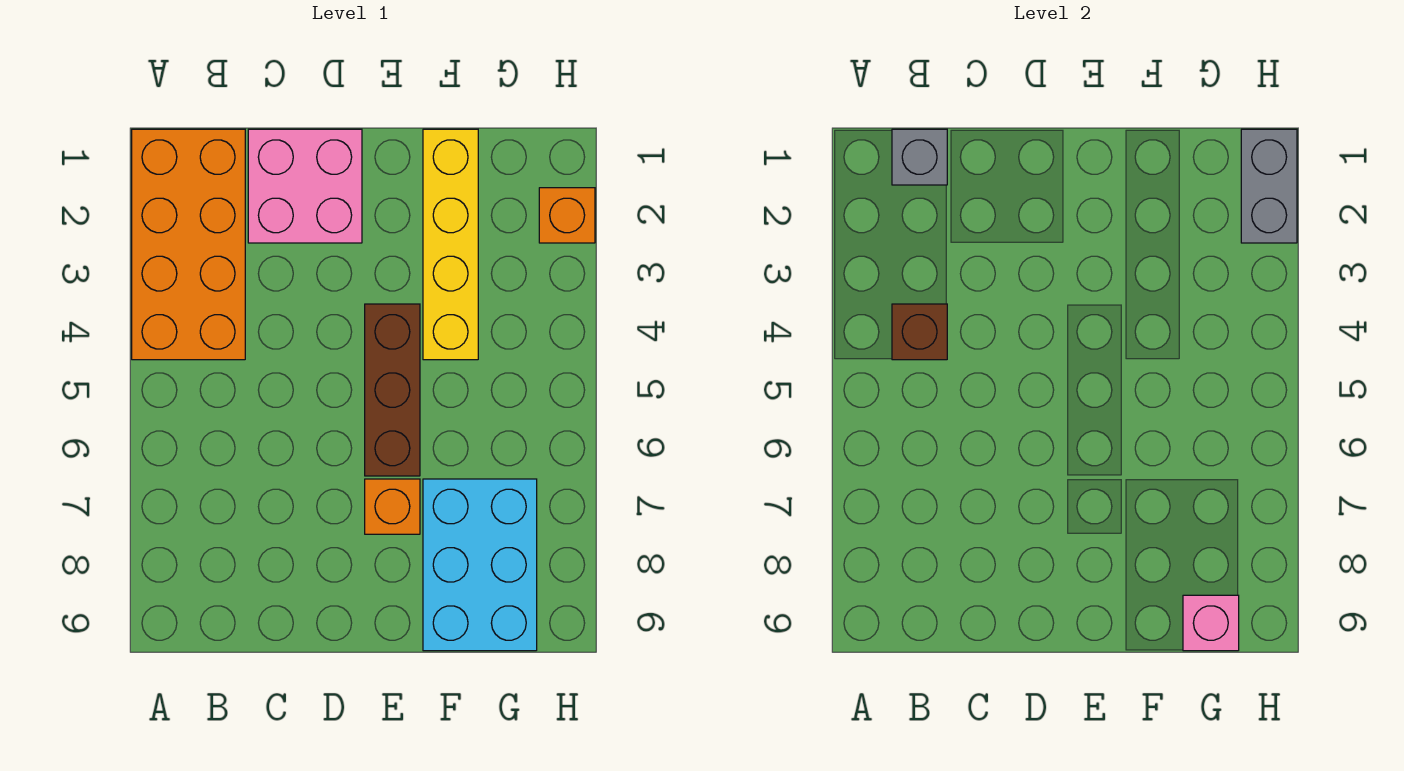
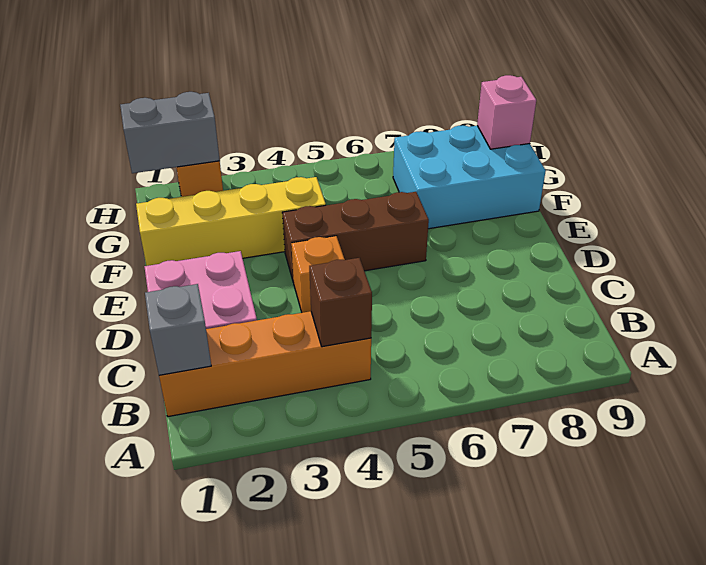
orange 2x4 brick [132,129,245,360] -> orange 1x4 brick [159,311,371,417]
orange 1x1 brick [365,479,420,534] -> orange 1x1 brick moved to [291,236,345,313]

